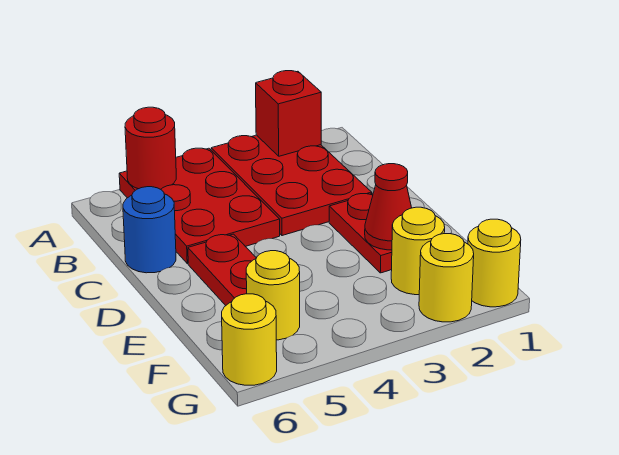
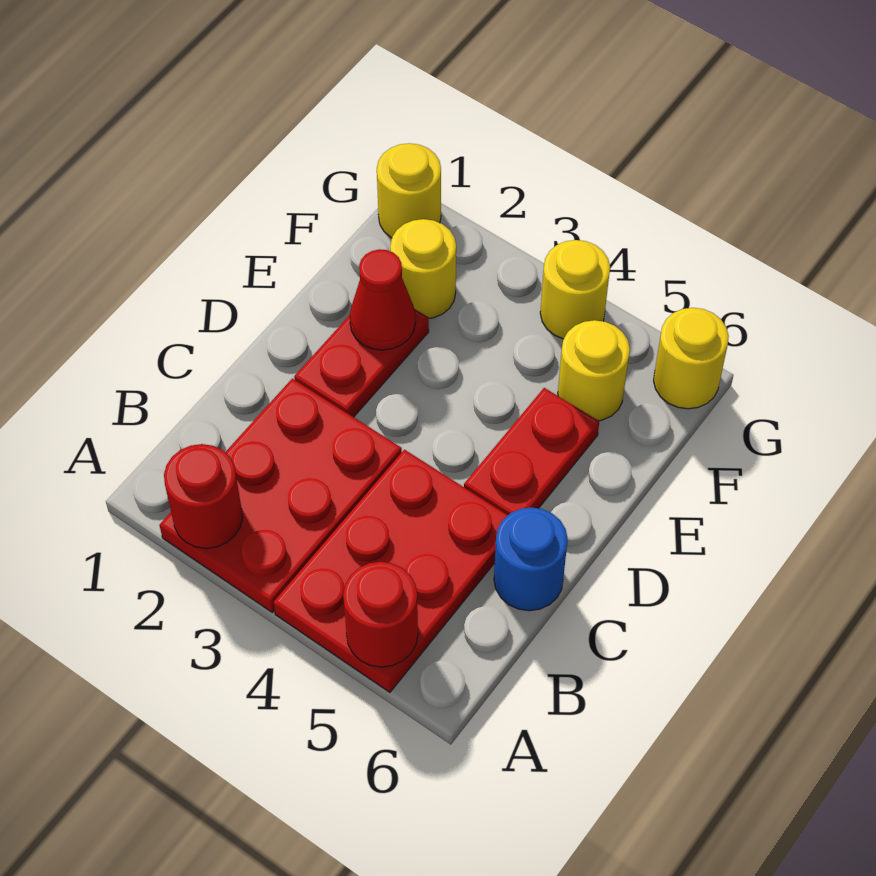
red 1x1 brick [256,71,321,156] -> red 1x1 round brick [164,444,243,548]
yellow 1x1 round brick [419,234,474,322] -> yellow 1x1 round brick moved to [540,240,610,339]

